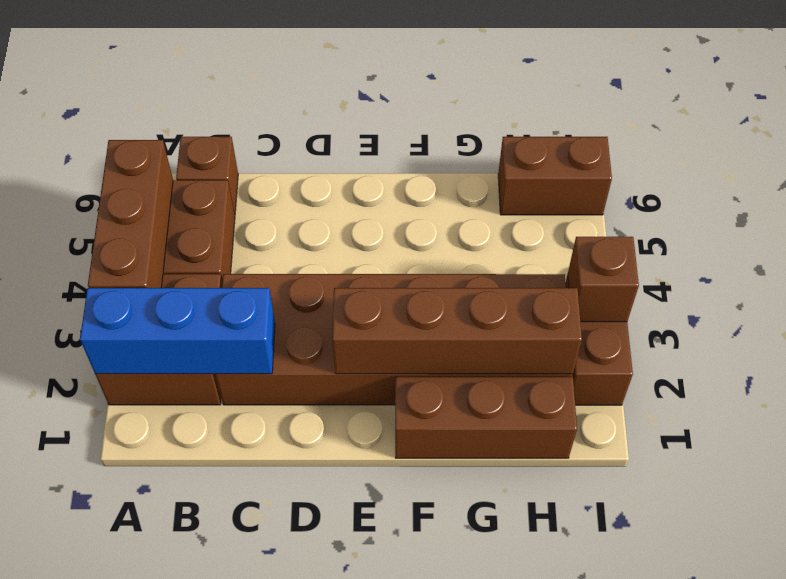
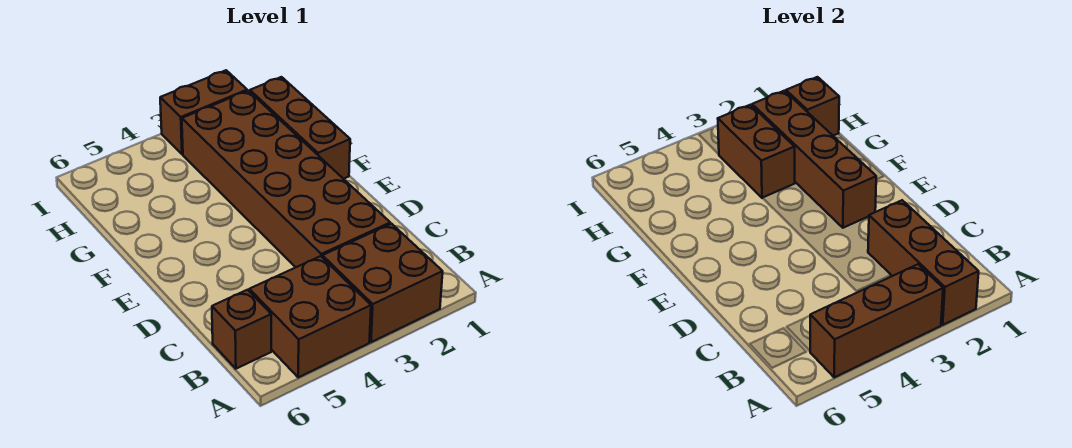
blue 1x3 brick [80,288,275,374] -> brown 1x3 brick [868,200,979,325]
brown 1x2 brick [498,137,612,215] -> brown 1x2 brick moved to [718,105,795,198]
brown 1x1 brick [568,237,639,322] -> brown 1x1 brick moved to [786,77,839,136]

